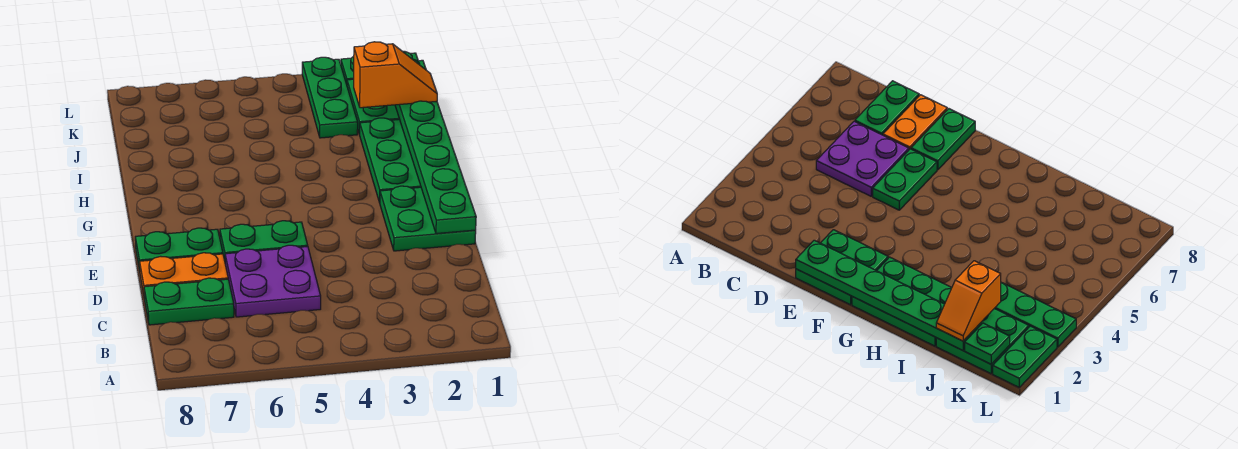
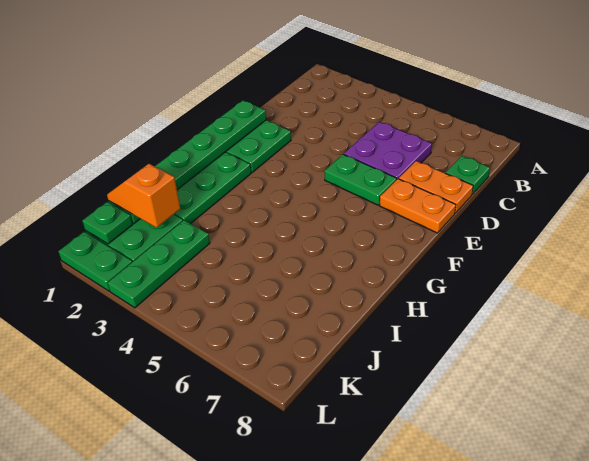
green 1x2 plate [144,278,234,325] -> green 1x1 plate [446,156,490,194]
green 1x2 plate [135,228,223,271] -> orange 1x2 plate [380,179,456,233]

